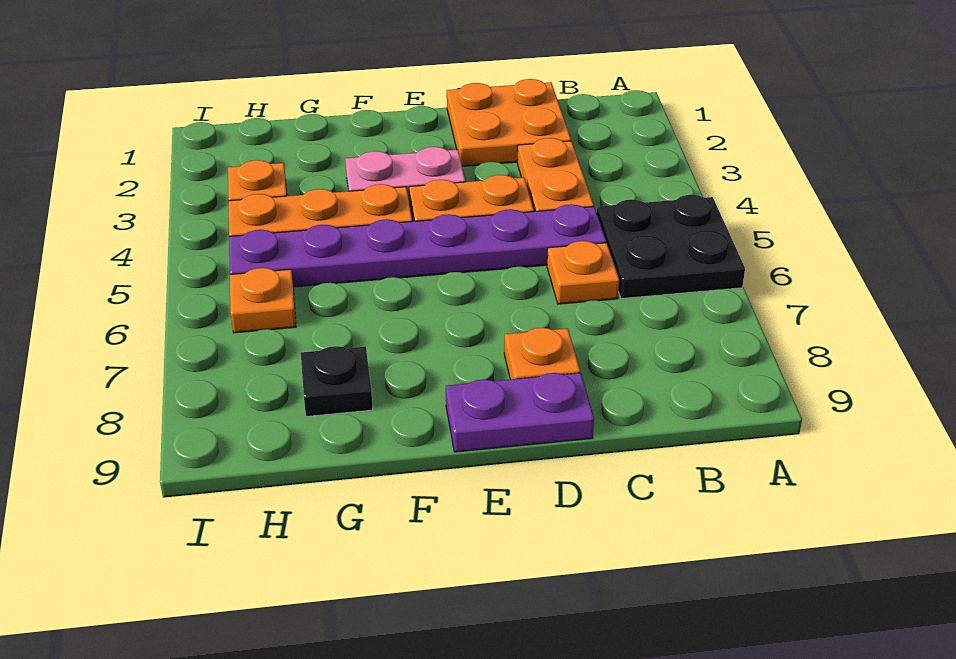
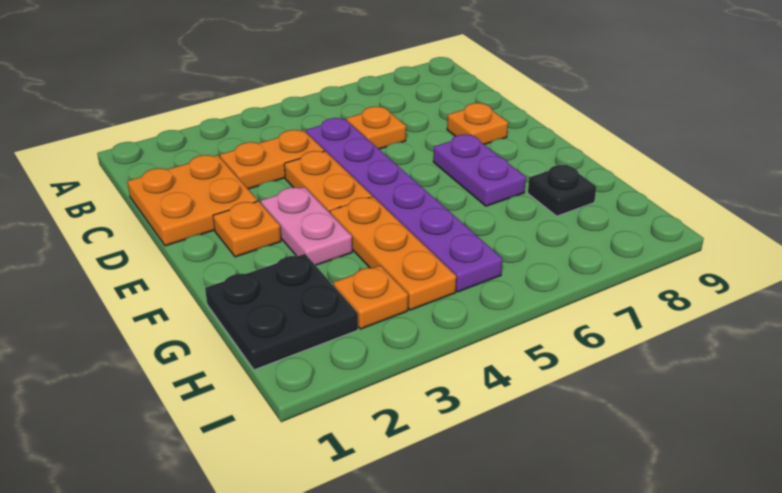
black 2x2 plate [597,195,745,299] -> black 2x2 plate moved to [205,254,358,370]
purple 1x2 plate [446,373,594,452] -> purple 1x2 plate moved to [433,135,526,206]
orange 1x1 plate [230,268,296,333] -> orange 1x1 plate moved to [213,201,281,257]

